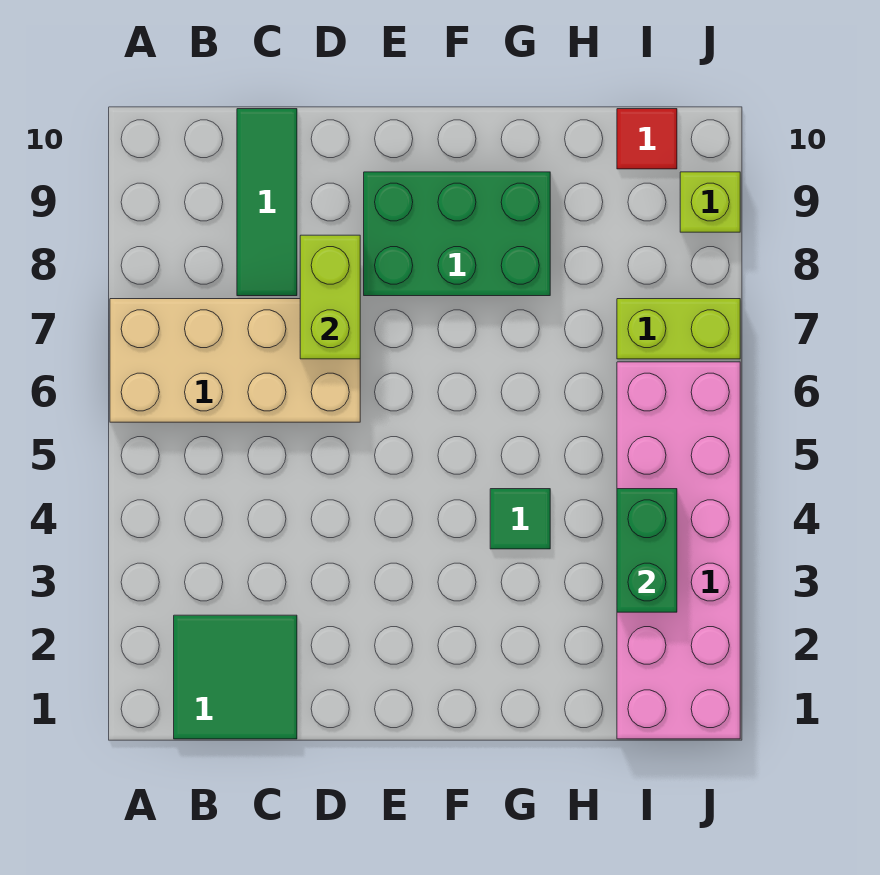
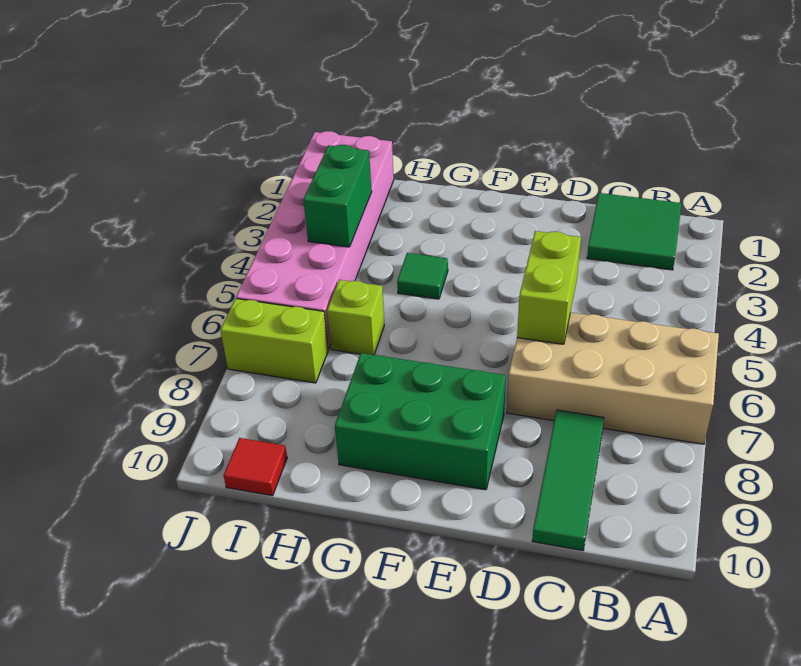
lime 1x2 brick [300,235,360,359] -> lime 1x2 brick moved to [517,231,581,344]
lime 1x1 brick [680,172,740,232] -> lime 1x1 brick moved to [327,280,384,355]

